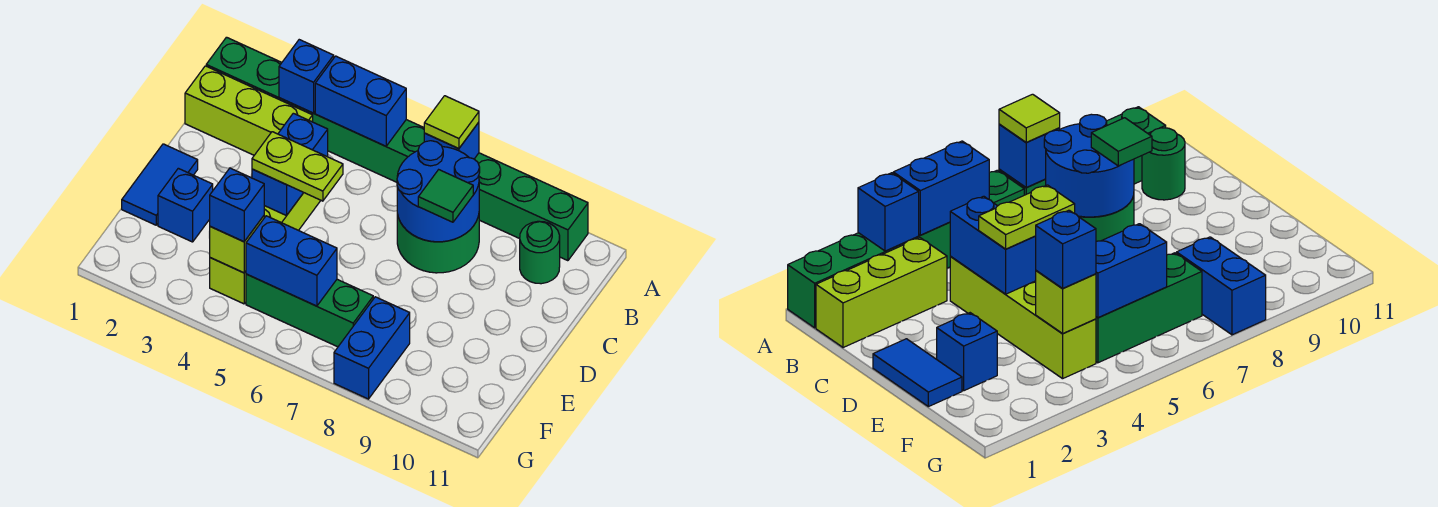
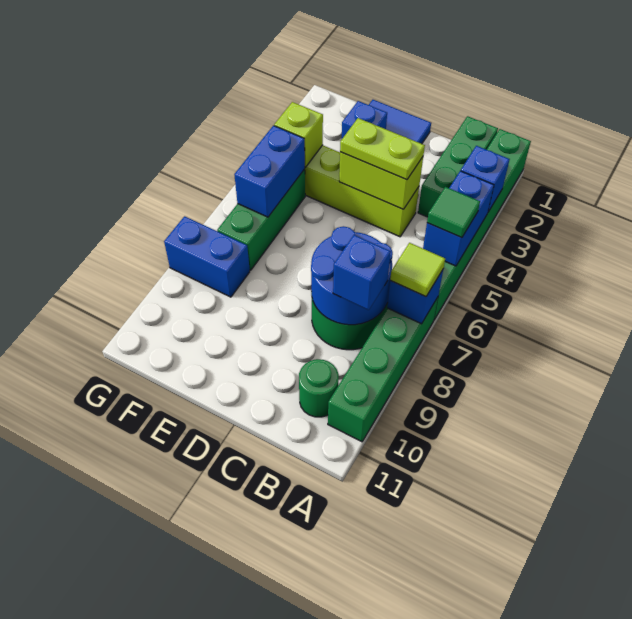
lime 1x3 brick [185,66,313,155] -> green 1x3 brick [418,116,498,217]
blue 1x2 brick [252,113,328,216] -> lime 1x2 brick [339,152,423,209]
green 1x1 tile [418,170,473,222] -> green 1x1 tile moved to [427,187,480,238]
lime 1x2 plate [252,132,343,201] -> lime 1x2 plate turned to [340,118,425,180]
blue 1x1 brick [210,168,264,242] -> blue 1x1 brick moved to [333,235,391,310]

